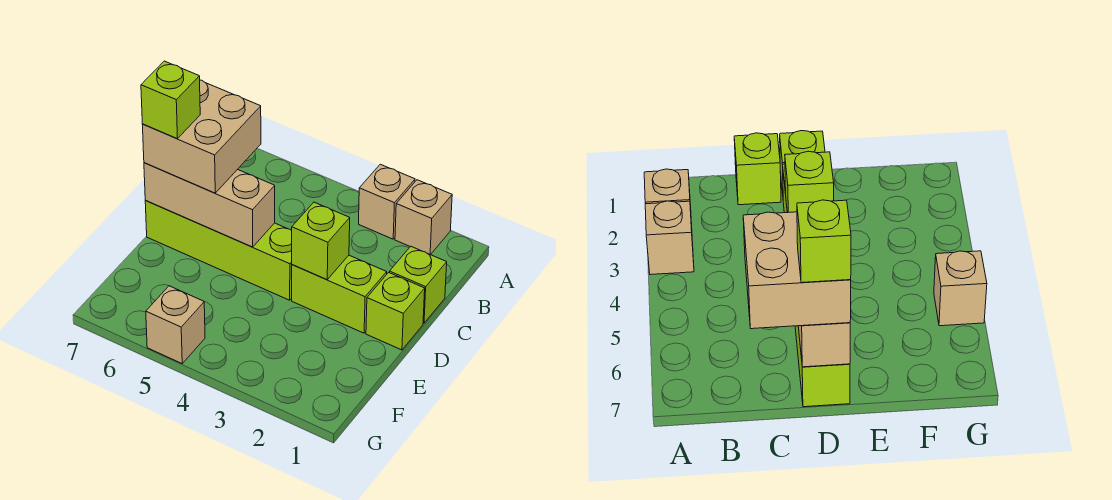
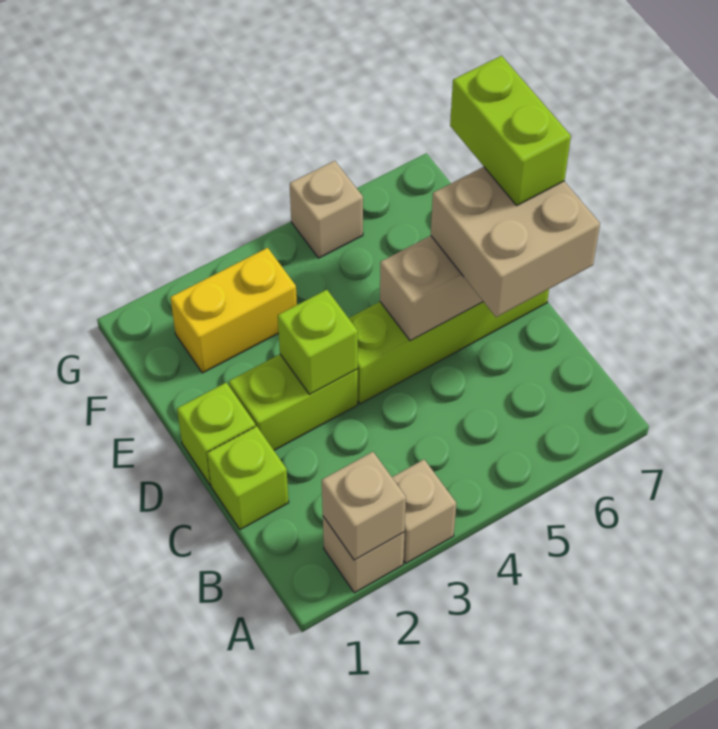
none -> tan 1x1 brick [322,452,406,560]
lime 1x1 brick [141,61,200,139] -> lime 1x2 brick [450,56,571,205]
none -> yellow 1x2 brick [170,248,297,373]

